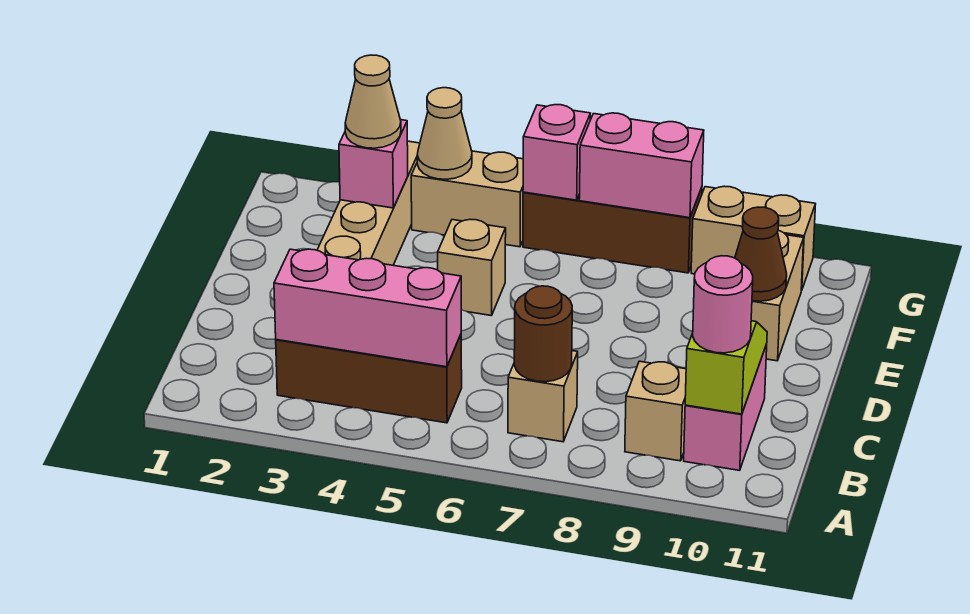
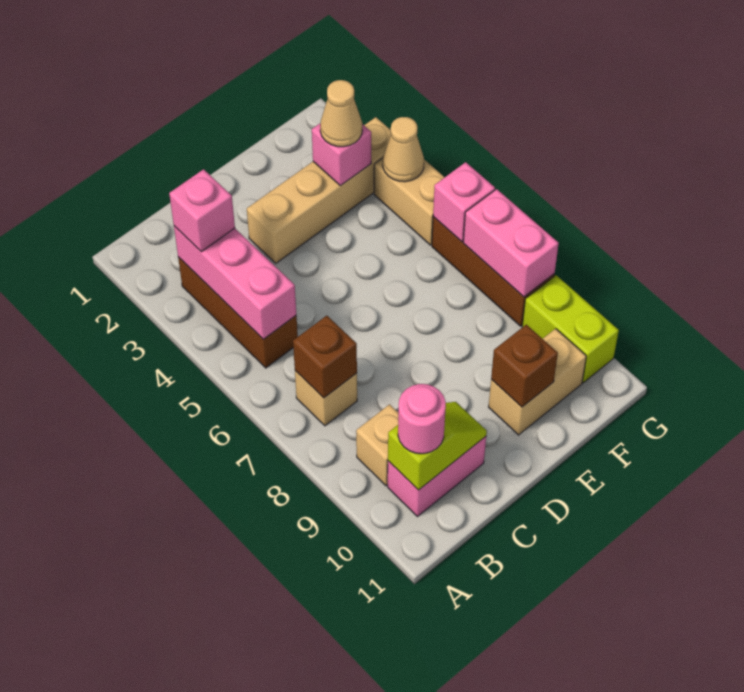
none -> pink 1x1 brick [169,169,235,252]
brown 1x1 round brick [514,286,572,382] -> brown 1x1 brick [293,316,357,398]
tan 1x1 brick [438,219,506,316] -> none
brown 1x1 cone [735,207,787,301] -> brown 1x1 brick [491,325,558,407]
tan 1x2 brick [691,186,816,291] -> lime 1x2 brick [522,275,619,383]

